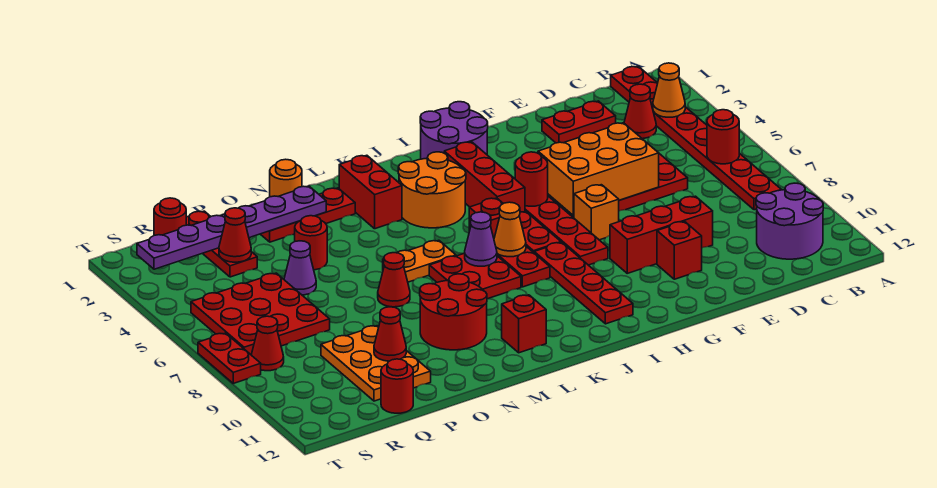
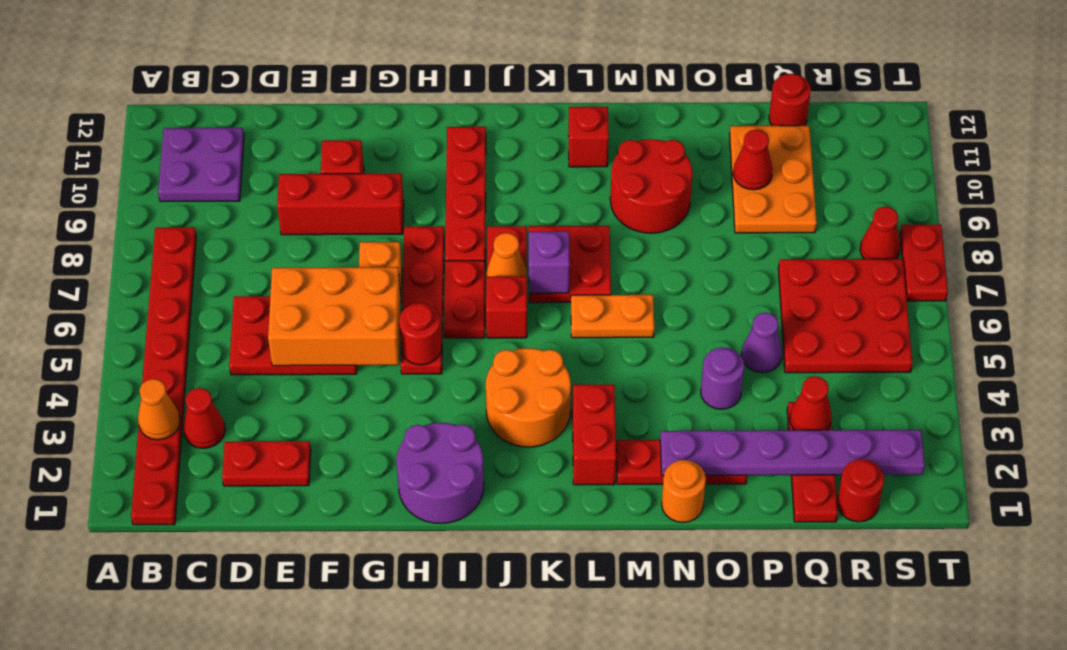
red 1x1 round brick [707,110,739,164] -> none
purple 2x2 round brick [756,183,823,259] -> purple 2x2 plate [158,128,244,202]
red 1x3 brick [444,142,525,212] -> none
purple 1x1 cone [465,212,497,266] -> purple 1x1 brick [529,232,570,293]
red 1x1 cone [378,253,410,307] -> none
red 1x1 round brick [295,216,327,270] -> purple 1x1 round brick [701,347,744,409]

